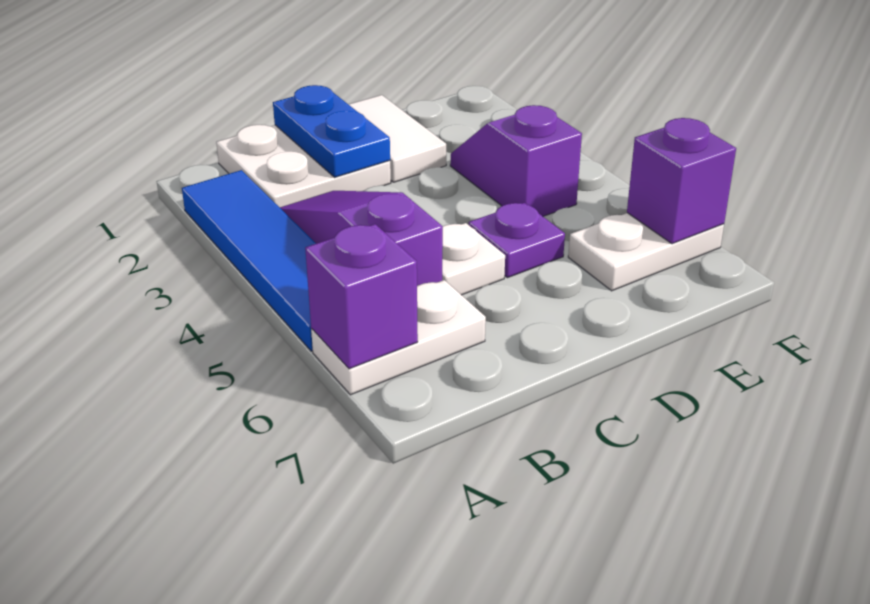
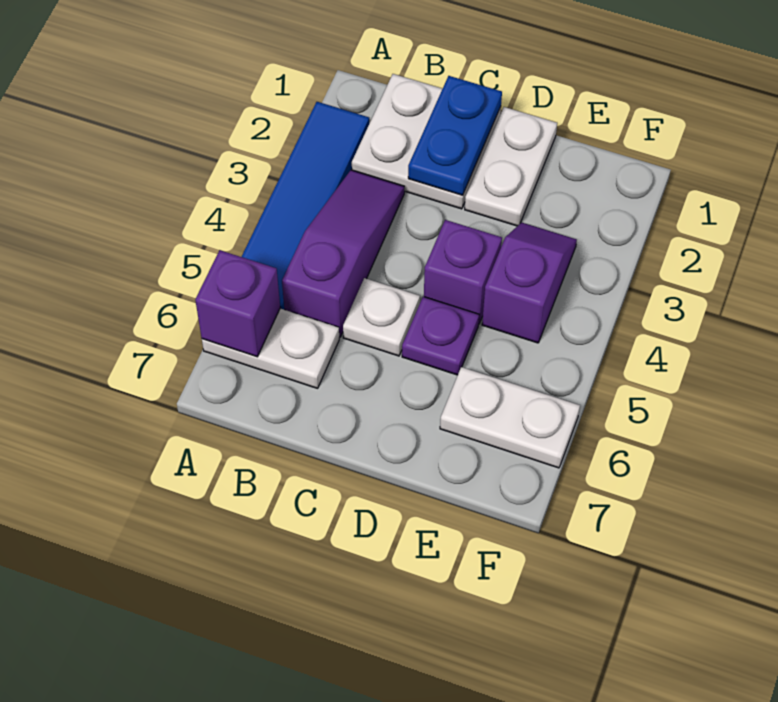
white 1x2 tile [348,95,446,182] -> white 1x2 plate [465,107,557,226]
purple 1x1 brick [627,118,736,244] -> purple 1x1 brick moved to [424,220,502,323]

